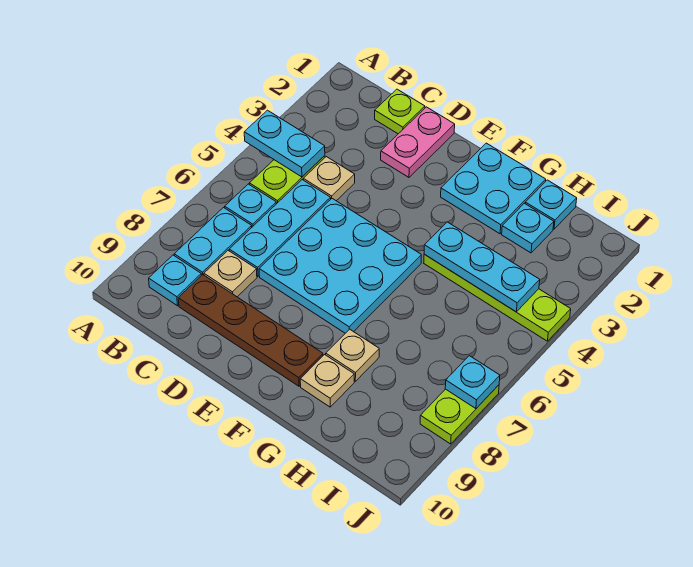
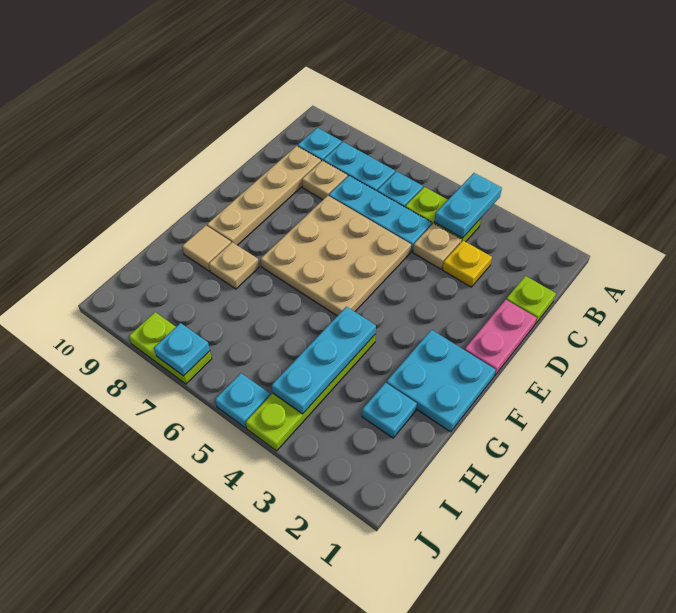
none -> yellow 1x1 plate [442,241,492,287]
brown 1x4 plate [178,275,323,386] -> tan 1x4 plate [207,146,321,245]
pink 1x2 plate [381,107,455,177] -> pink 1x2 plate turned to [465,300,537,376]
cyan 3x3 plate [259,199,421,333] -> tan 3x3 plate [261,196,411,316]
tan 1x1 plate [300,355,354,407] -> tan 1x1 tile [182,225,231,271]
cyan 1x1 plate [525,180,577,229] -> cyan 1x1 plate moved to [215,373,270,428]

